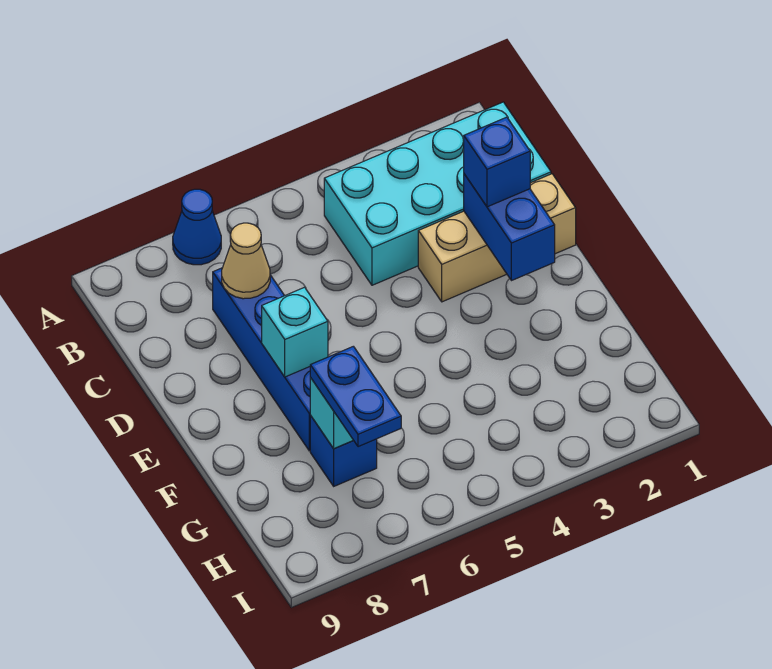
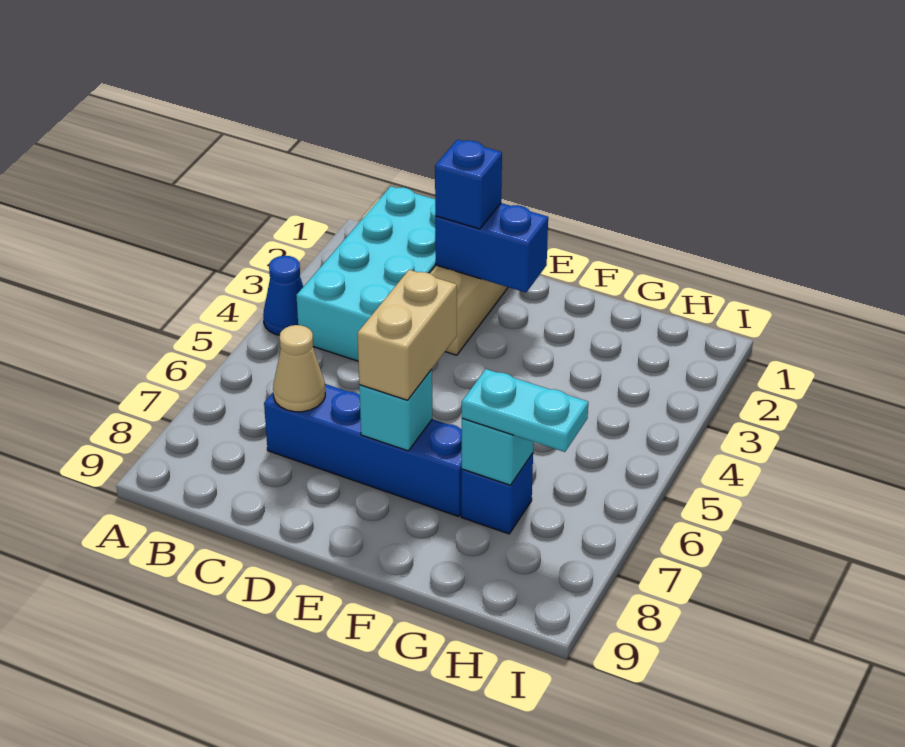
blue 1x1 cone [173,189,221,265] -> blue 1x1 cone moved to [263,256,303,335]
none -> tan 1x2 brick [357,270,457,400]
blue 1x2 plate [310,346,401,447] -> cyan 1x2 plate [462,369,588,452]

